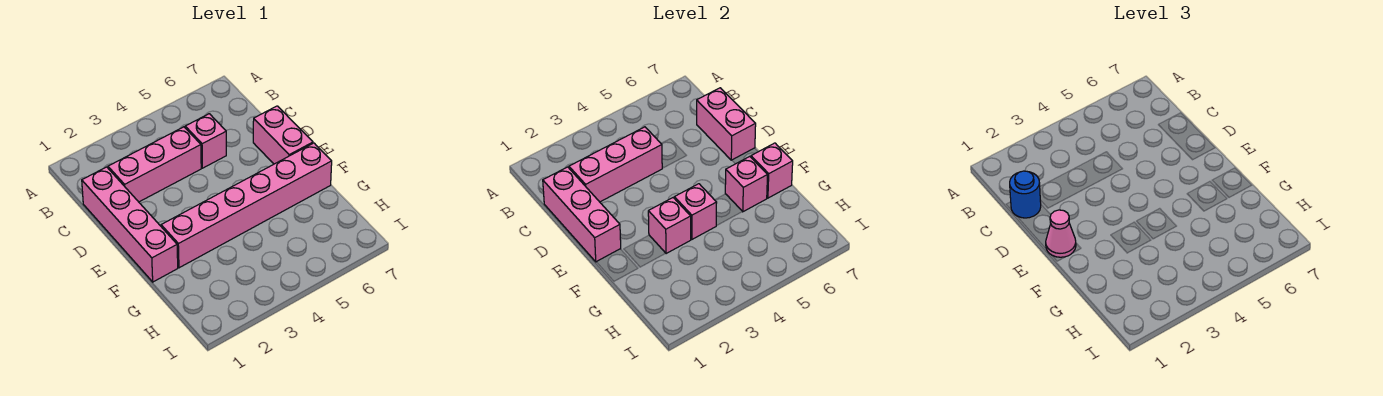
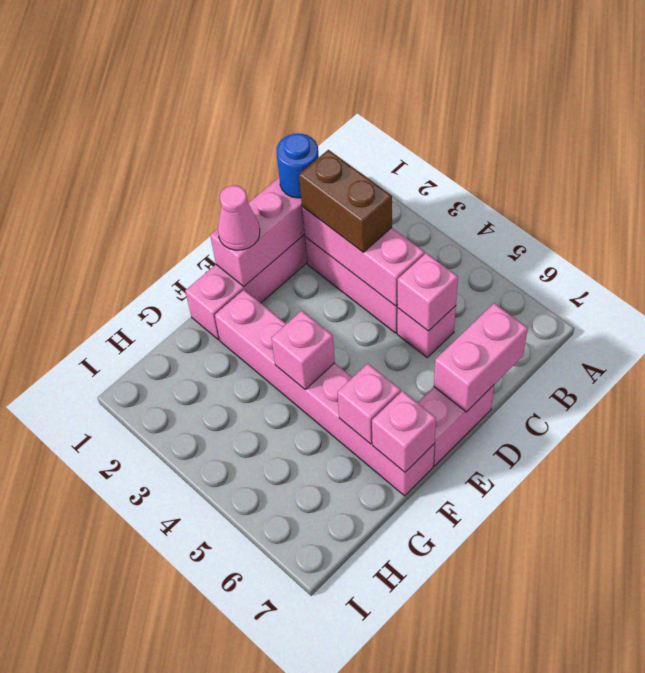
none -> brown 1x2 brick [299,150,392,252]
pink 1x1 brick [648,198,691,254] -> pink 1x1 brick moved to [398,253,458,331]

